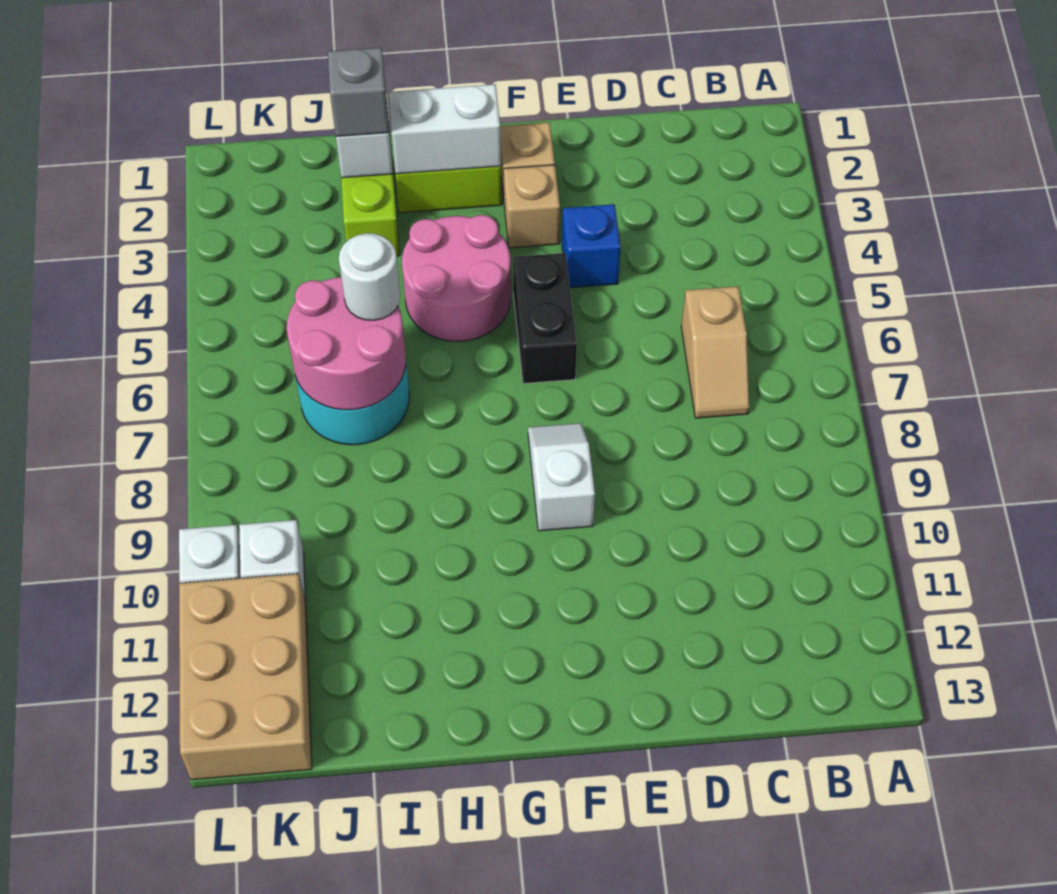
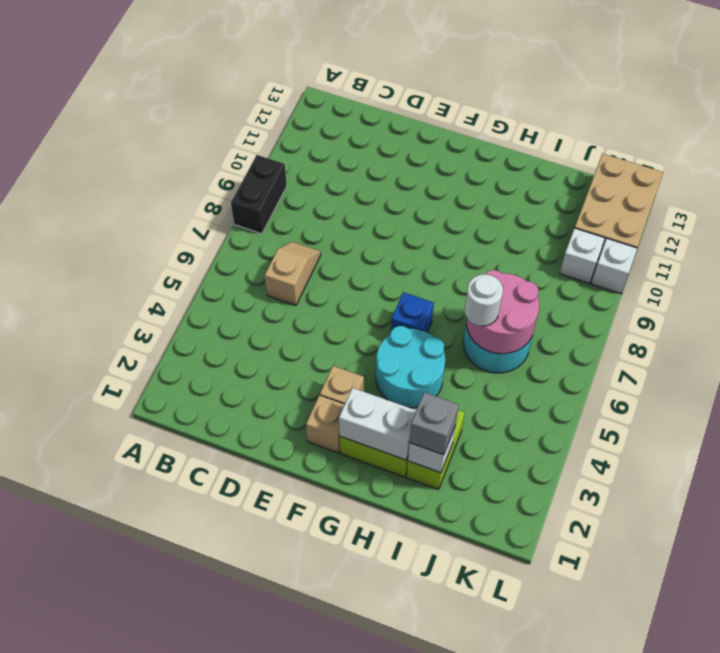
blue 1x1 brick [562,204,621,288] -> blue 1x1 brick moved to [391,292,434,332]
black 1x2 brick [513,253,577,384] -> black 1x2 brick moved to [231,155,287,234]
white 1x2 slope [528,423,595,531] -> none
pink 2x2 round brick [402,215,511,341] -> cyan 2x2 round brick [376,326,445,408]

